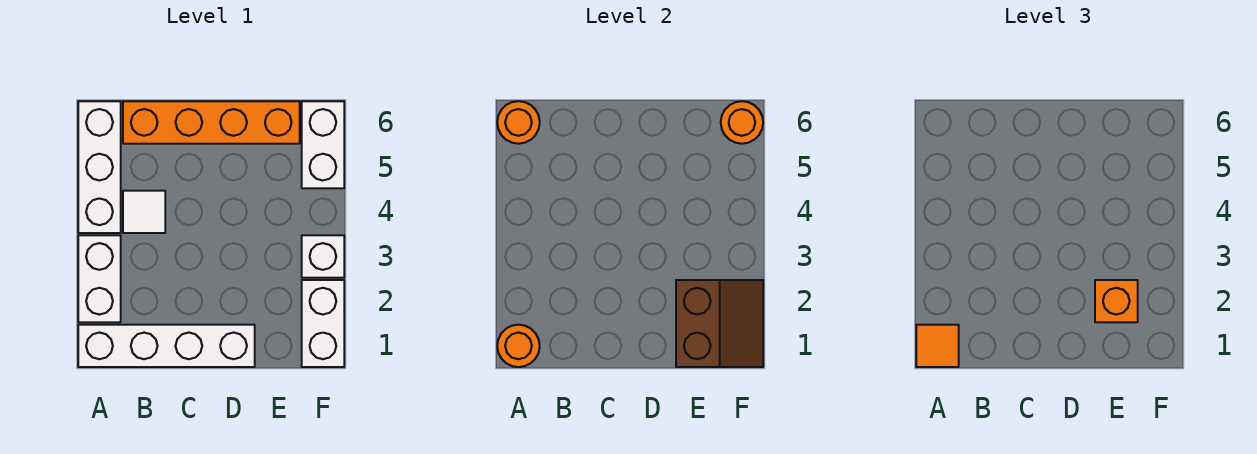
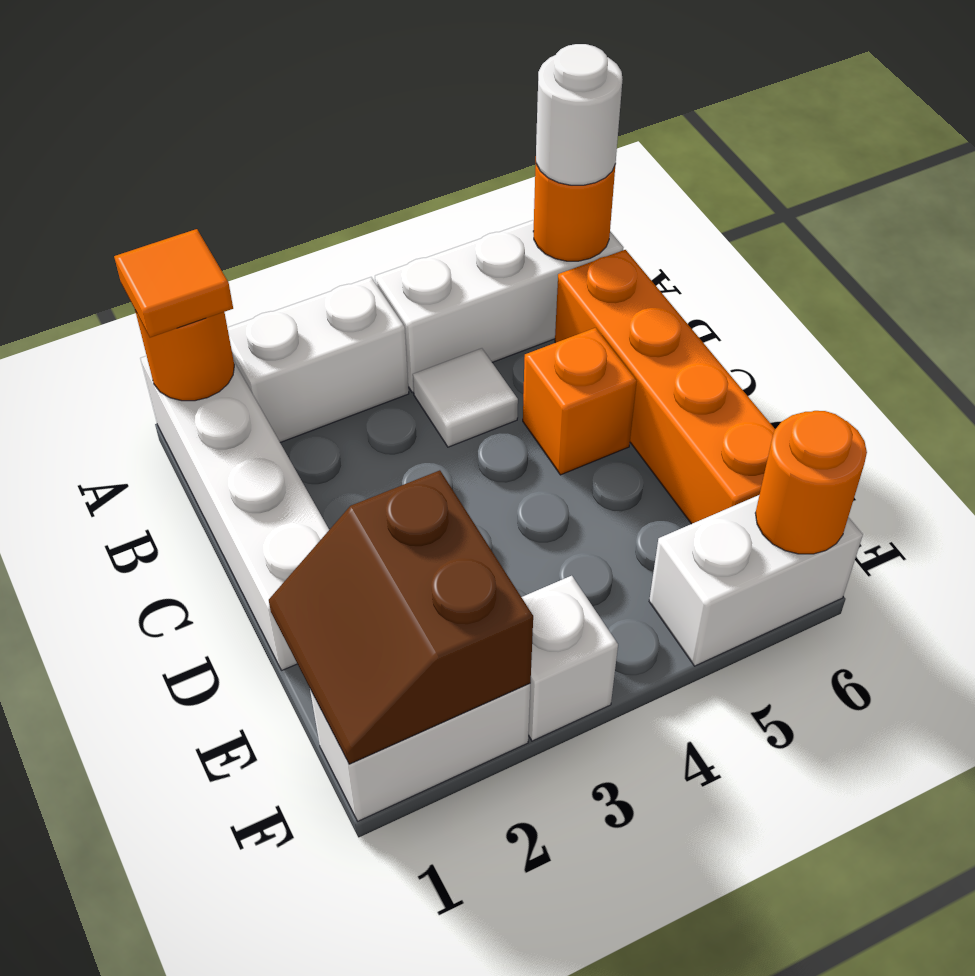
none -> white 1x1 round brick [536,44,623,185]
brown 2x2 slope [676,280,763,367] -> brown 2x2 slope turned to [269,470,533,764]
orange 1x1 brick [1095,280,1138,322] -> orange 1x1 brick moved to [523,328,637,475]

